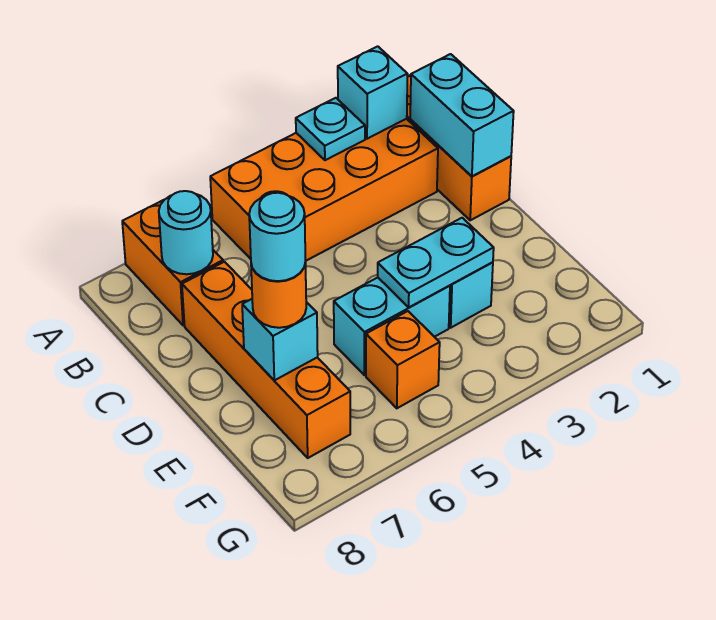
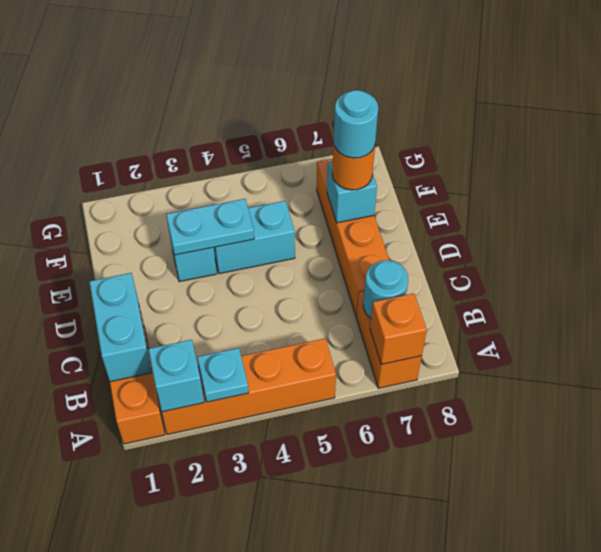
orange 2x4 brick [210,119,438,261] -> orange 1x4 brick [162,338,336,435]
orange 1x1 brick [366,311,440,408] -> orange 1x1 brick moved to [370,293,427,364]

